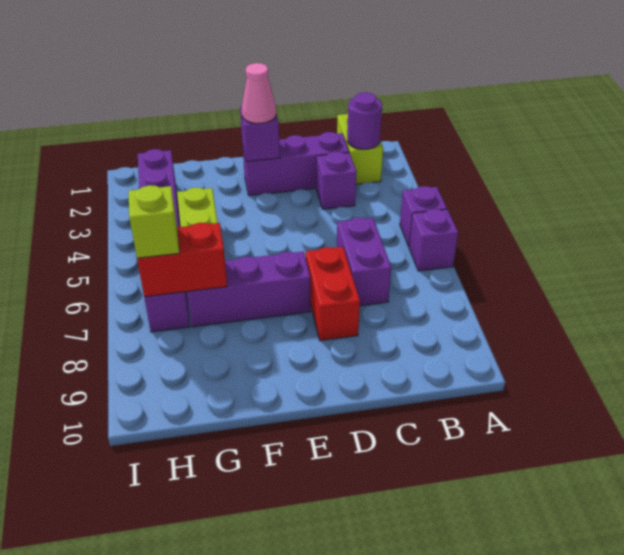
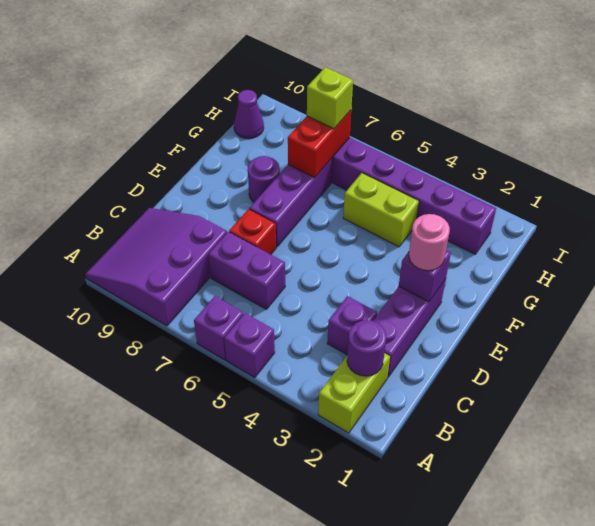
none -> purple 3x3 slope [85,208,227,326]
lime 1x2 brick [337,113,383,184] -> lime 1x2 brick turned to [318,353,390,433]
red 1x2 brick [306,247,360,341] -> red 1x1 brick [229,209,276,254]
pink 1x1 cone [242,63,276,124] -> pink 1x1 round brick [409,214,450,271]
none -> purple 1x1 round brick [248,156,280,202]
none -> purple 1x1 cone [234,90,264,139]

